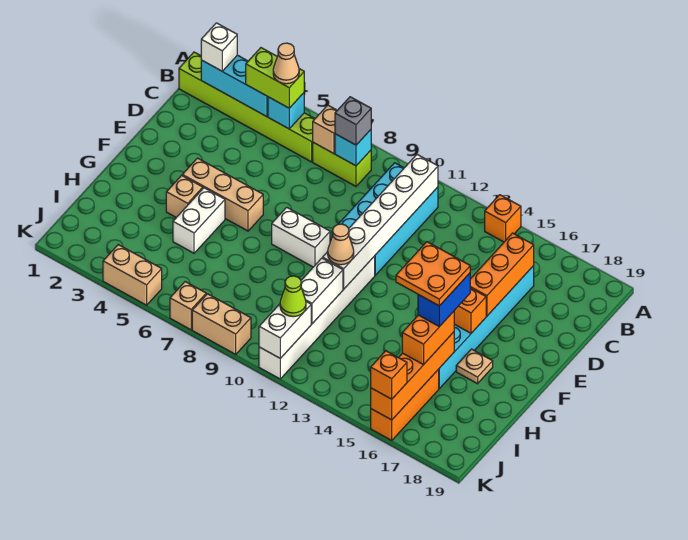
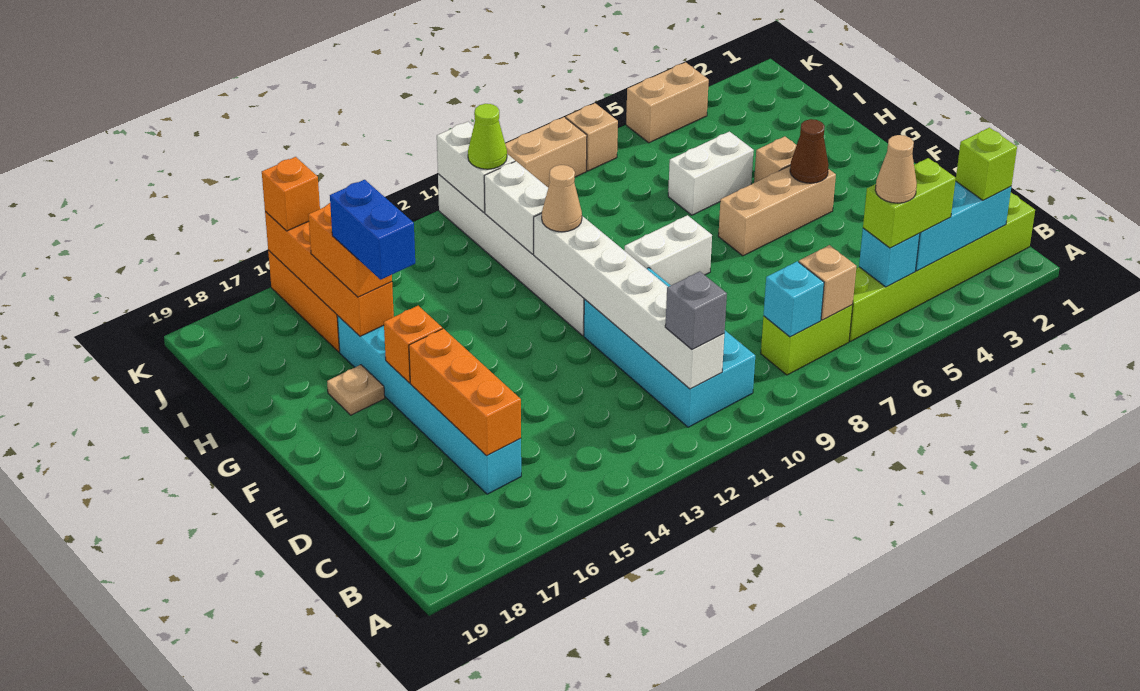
orange 1x1 brick [485,195,521,242] -> none
white 1x1 brick [201,23,237,71] -> lime 1x1 brick [956,128,1017,200]
grey 1x1 brick [335,97,371,145] -> grey 1x1 brick moved to [665,271,727,350]
none -> brown 1x1 cone [790,119,829,183]
white 1x2 brick [173,188,225,253] -> white 1x2 brick turned to [668,132,754,215]
orange 2x2 plate [396,242,470,306] -> none

